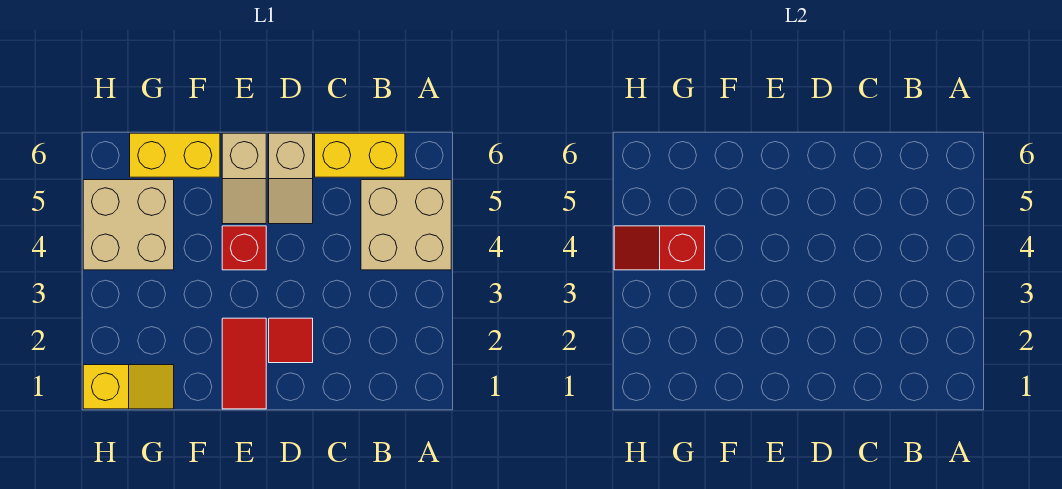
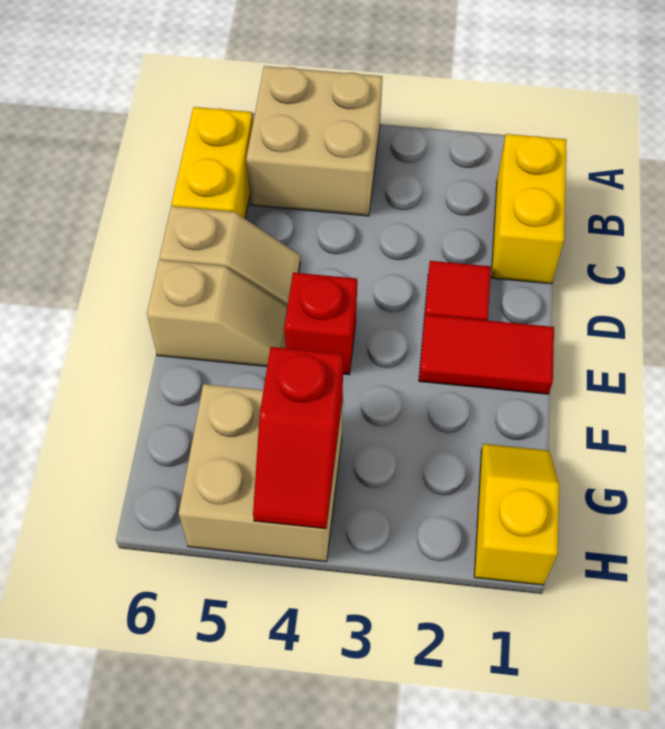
yellow 1x2 brick [130,133,220,177] -> yellow 1x2 brick moved to [491,134,566,284]

